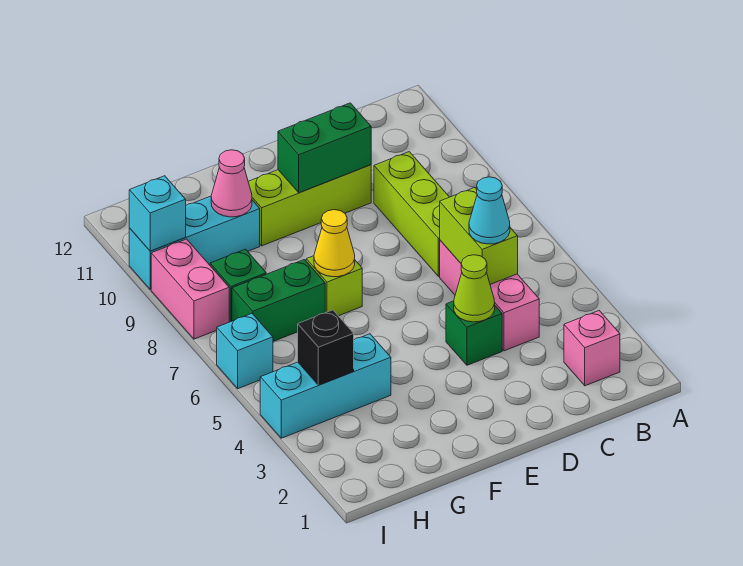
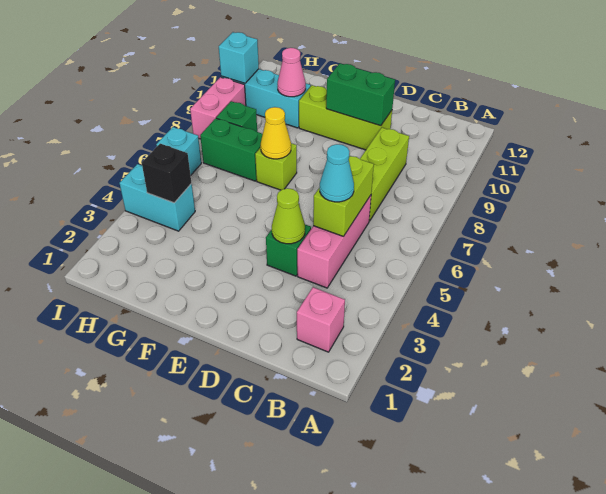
cyan 1x3 brick [260,334,391,438] -> cyan 1x2 brick [120,164,195,231]

